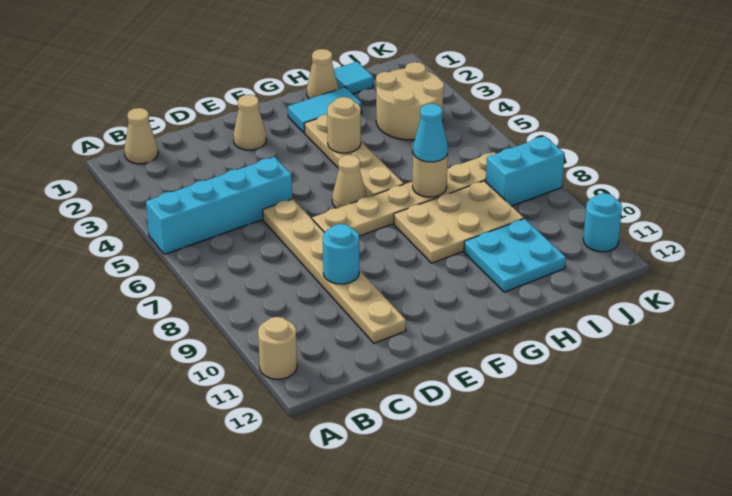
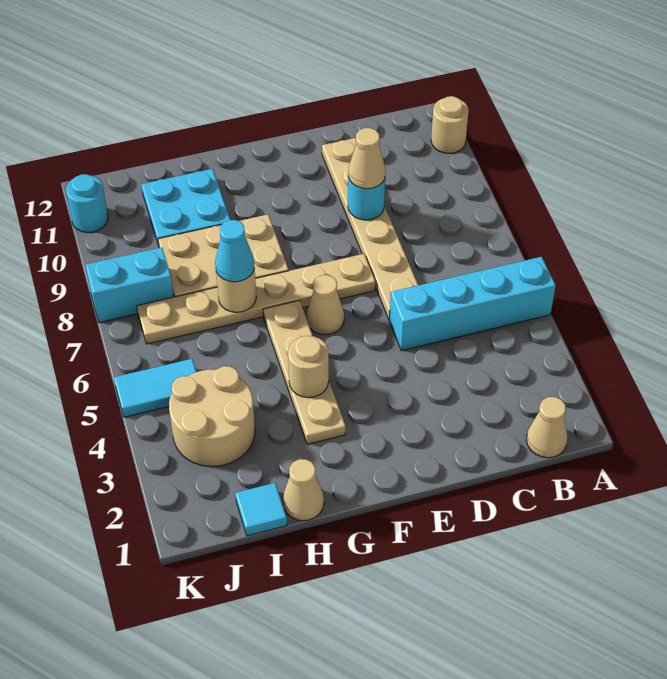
tan 1x1 cone [233,95,266,150] -> tan 1x1 cone moved to [348,128,386,189]
cyan 1x2 tile [288,87,362,133] -> cyan 1x2 tile moved to [114,359,196,417]

